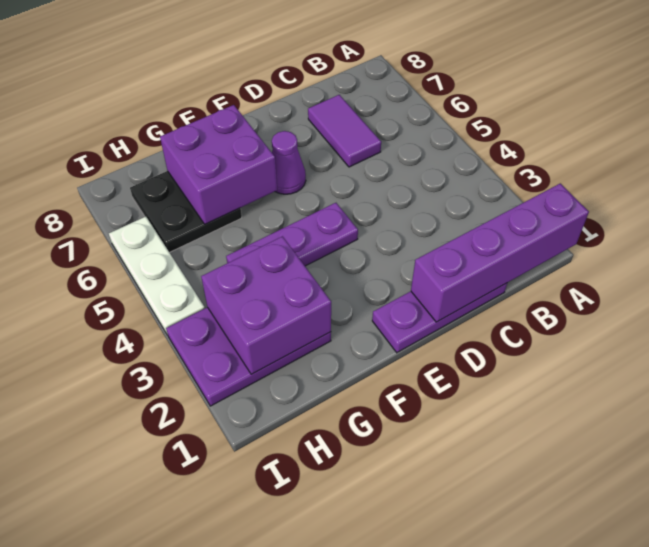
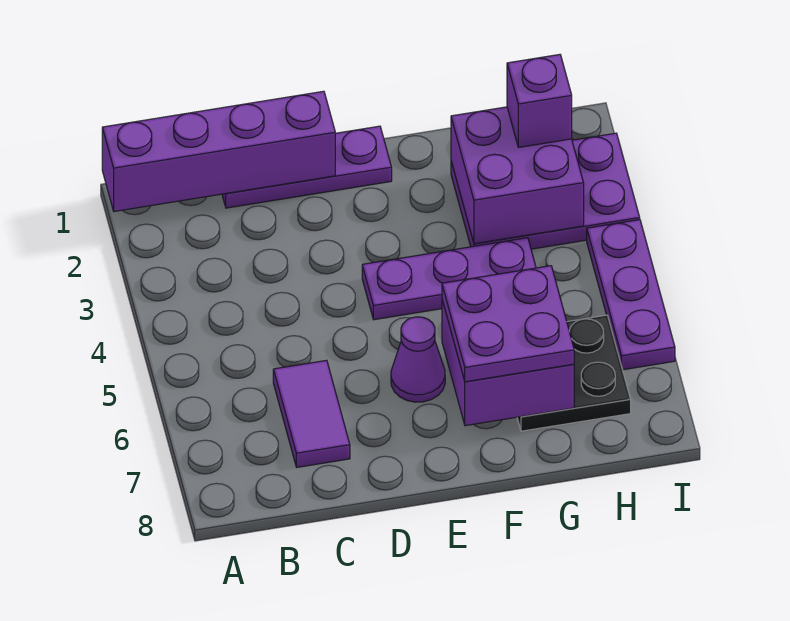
none -> purple 2x2 plate [442,266,574,382]
none -> purple 1x1 brick [507,54,572,147]
white 1x3 plate [109,217,205,335] -> purple 1x3 plate [587,220,675,370]

